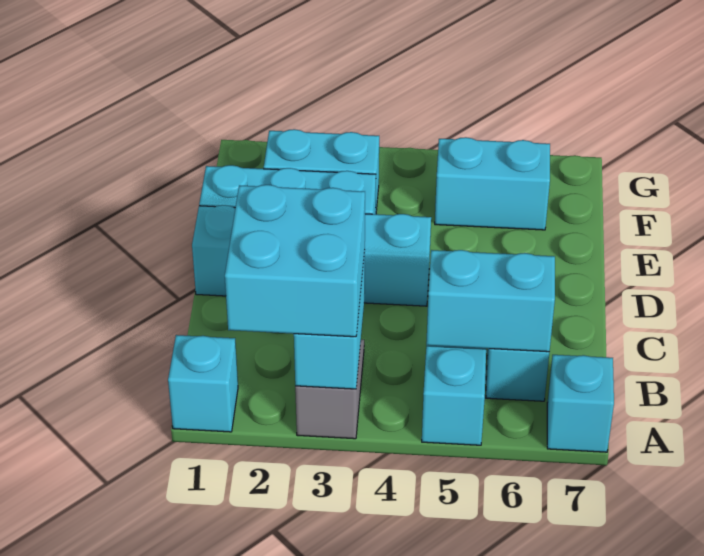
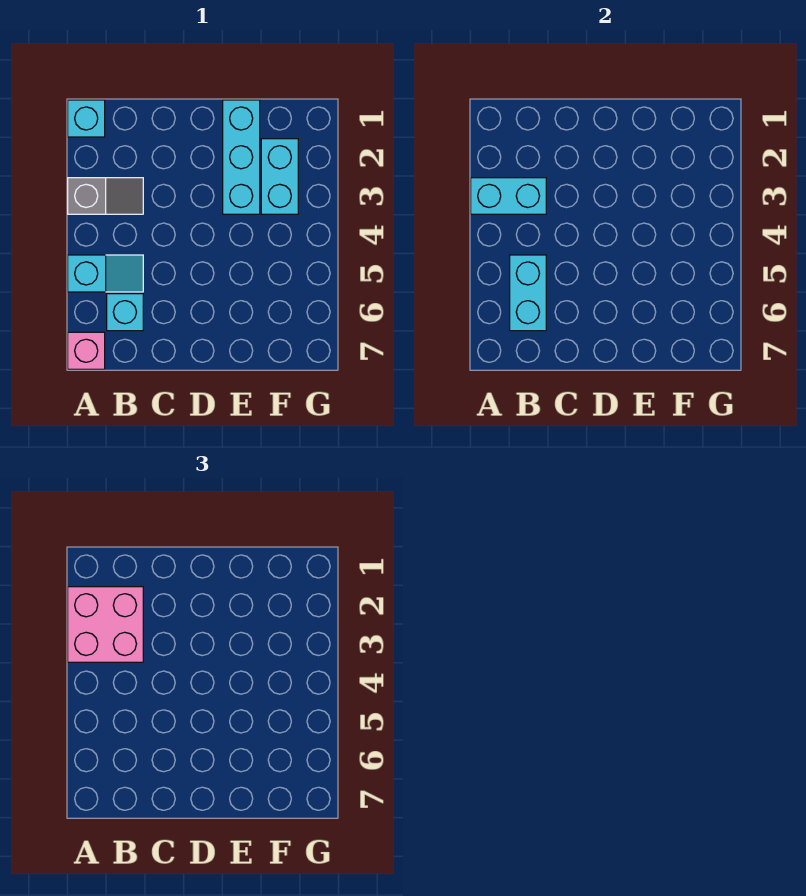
cyan 2x2 brick [225,185,365,337] -> pink 2x2 brick [68,587,143,662]
cyan 1x1 brick [547,355,614,452] -> pink 1x1 brick [68,332,105,369]
cyan 1x4 brick [192,205,431,306] -> none
cyan 1x2 brick [435,137,550,230] -> none

